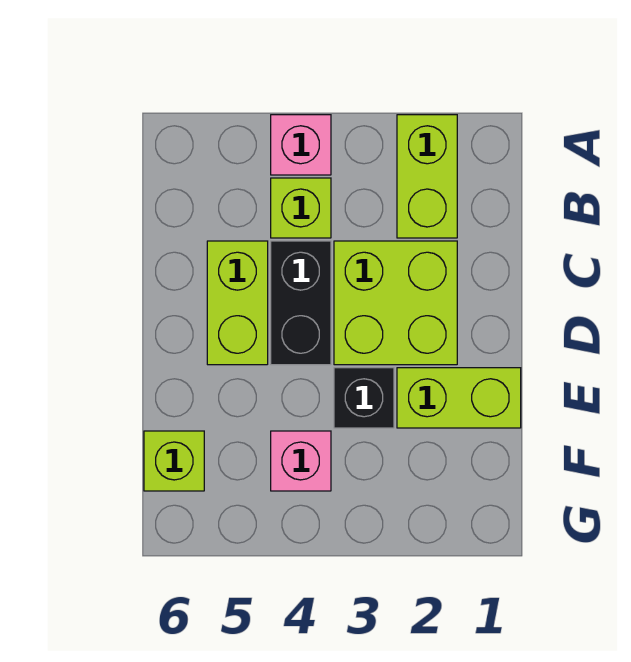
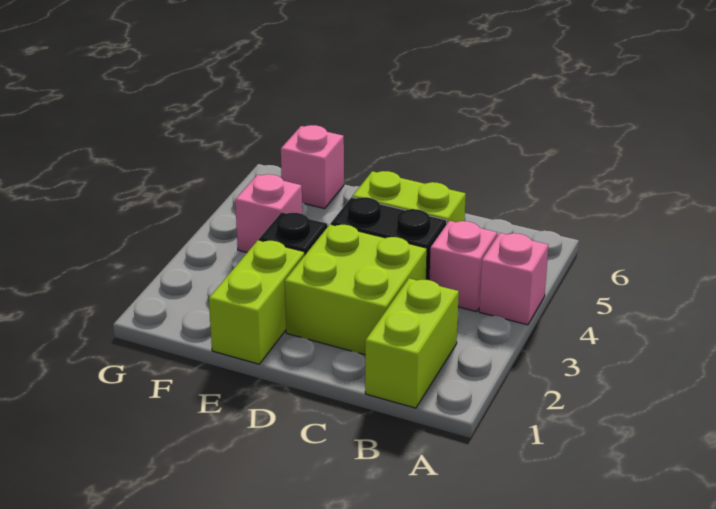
lime 1x2 brick [397,115,457,238] -> lime 1x2 brick turned to [365,278,459,408]
lime 1x1 brick [271,178,331,238] -> pink 1x1 brick [430,221,497,312]
lime 1x1 brick [144,431,204,491] -> pink 1x1 brick [281,125,344,209]

